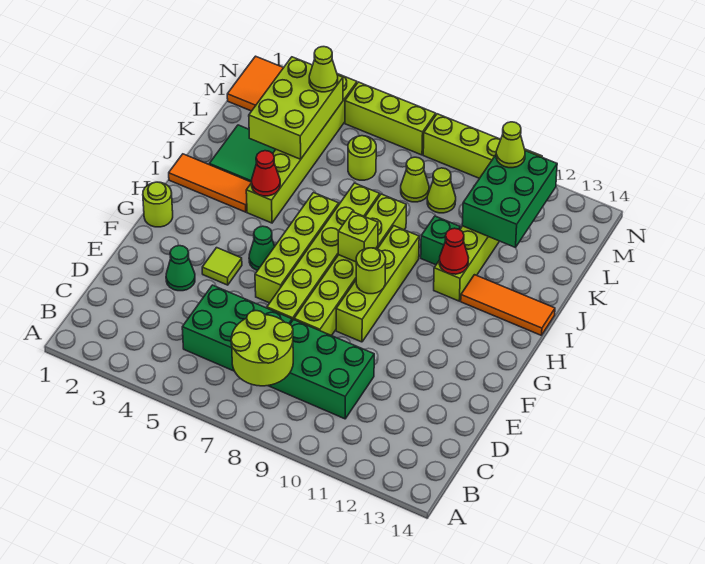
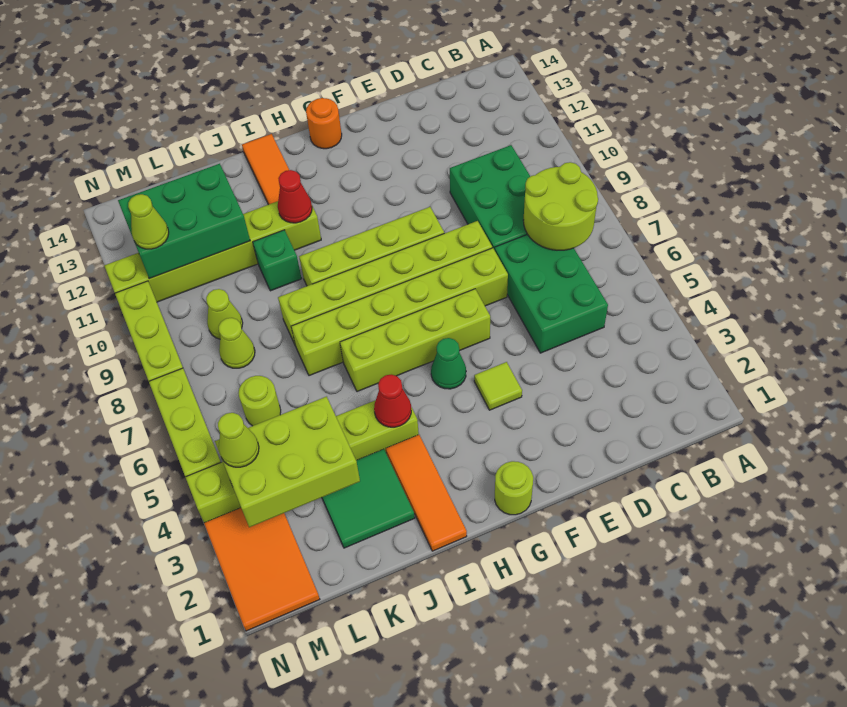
green 1x1 cone [166,246,195,291] -> none
lime 1x1 round brick [356,248,386,294] -> none
none -> orange 1x1 round brick [306,98,342,149]
lime 1x1 brick [338,212,378,262] -> none

